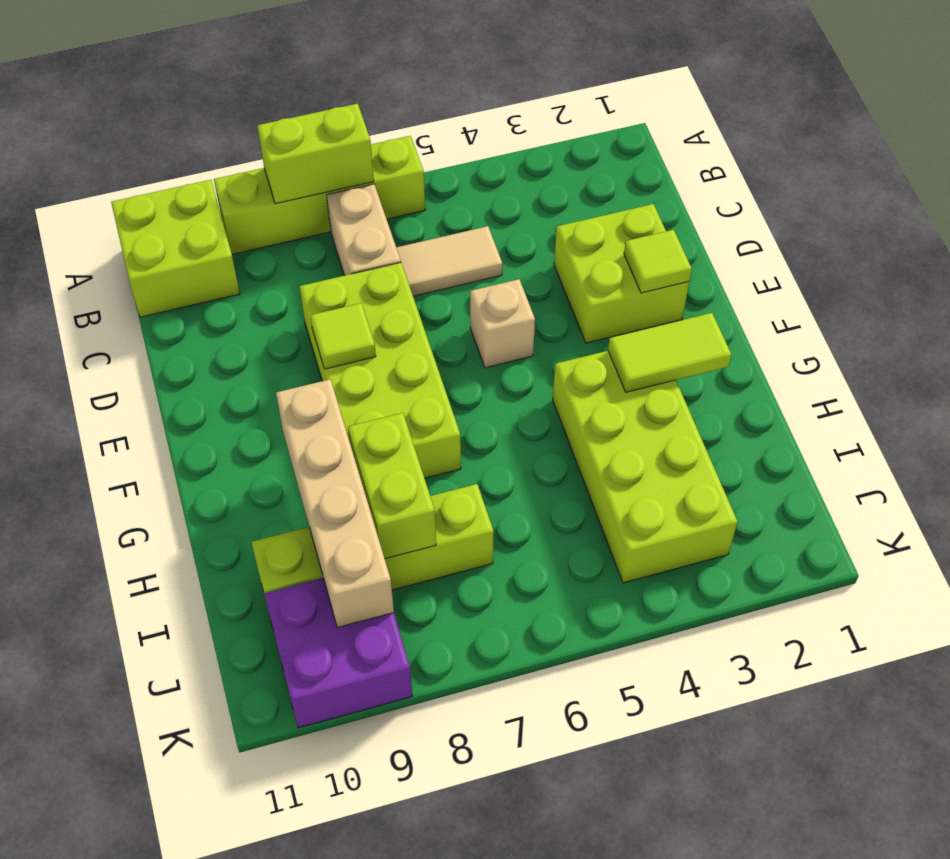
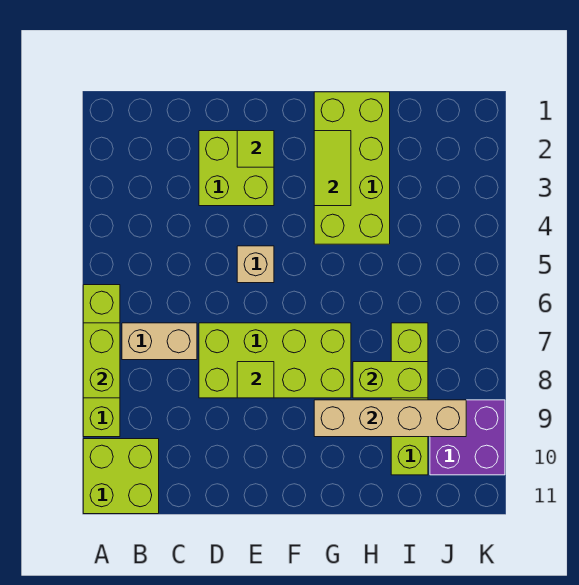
tan 1x2 tile [396,226,502,296] -> none
lime 2x4 brick [553,351,737,583] -> lime 2x4 brick turned to [314,92,390,244]

